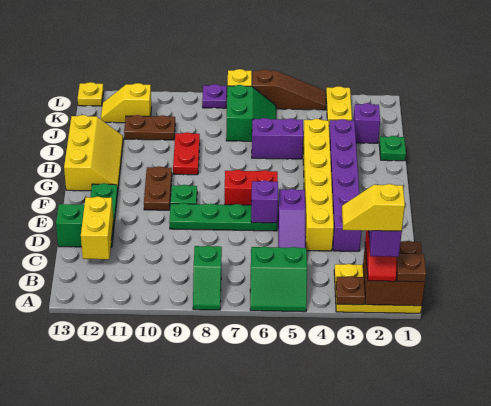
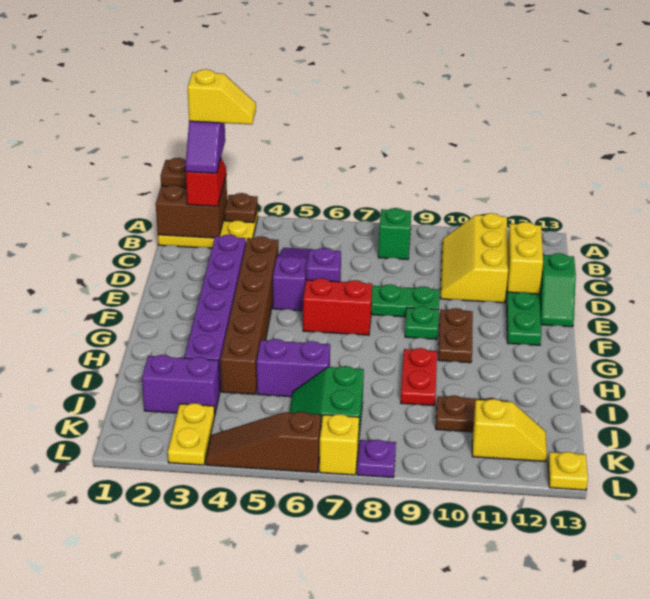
green 2x2 slope [250,247,307,312] -> none
yellow 1x6 brick [303,119,334,251] -> brown 1x6 brick [220,236,278,394]
yellow 2x3 slope [64,115,123,191] -> yellow 2x3 slope moved to [440,213,508,303]
green 1x1 plate [379,136,406,161] -> none
purple 1x1 brick [353,103,380,143] -> purple 1x2 brick [142,355,220,413]

